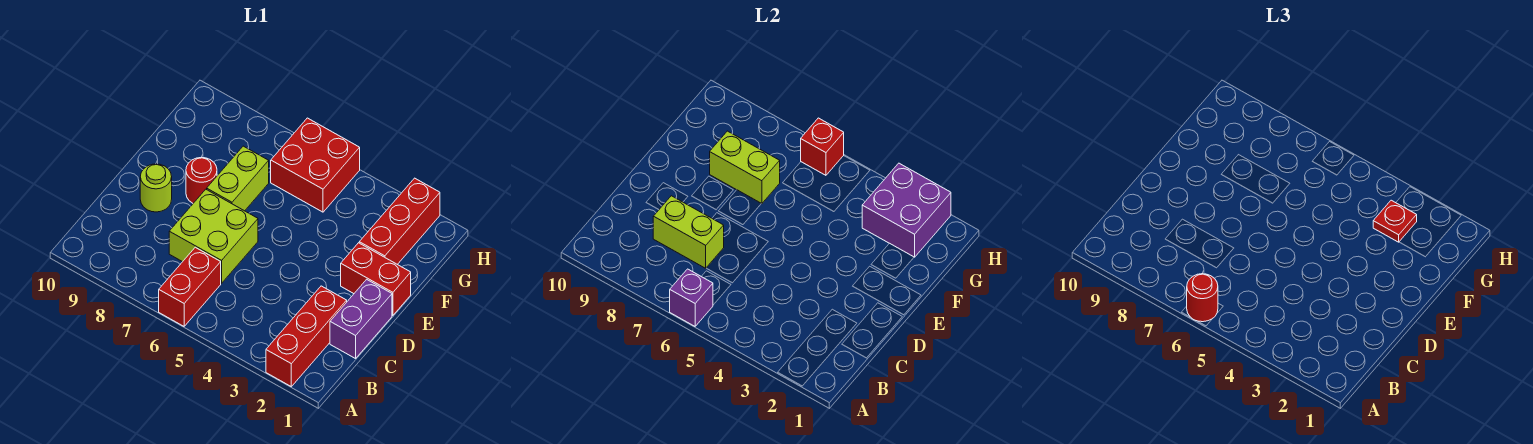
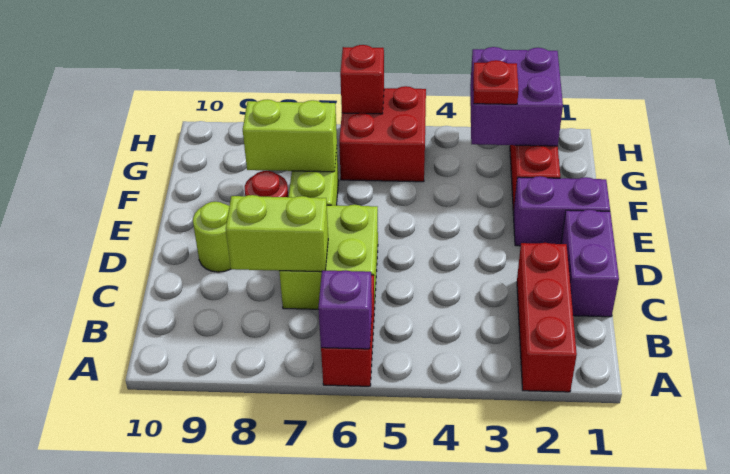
red 1x1 round brick [1187,274,1218,322] -> none
red 1x2 brick [341,243,411,315] -> purple 1x2 brick [513,176,610,246]

